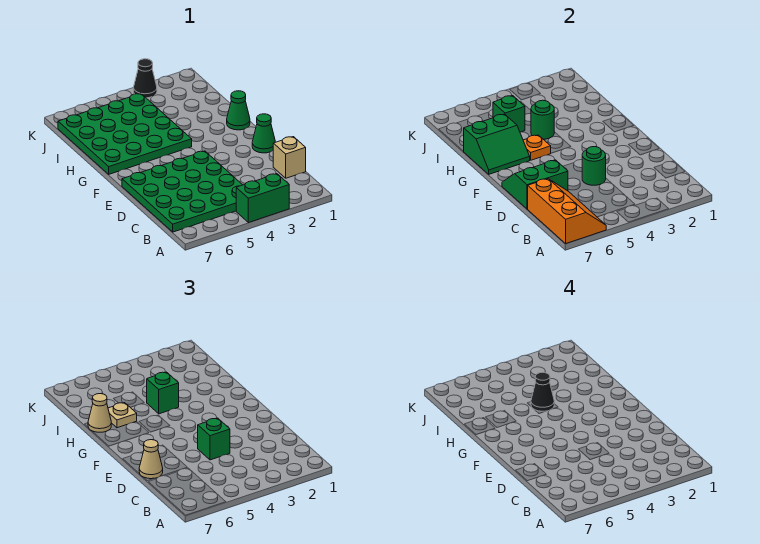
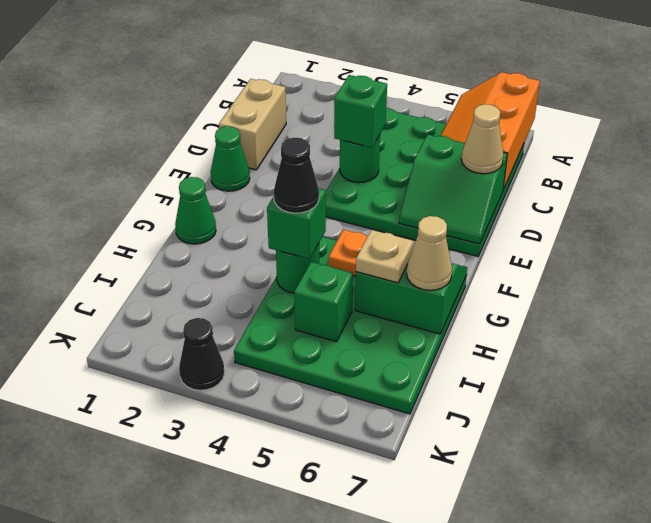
green 1x2 brick [236,174,289,223] -> none
tan 1x1 brick [273,137,306,178] -> tan 1x2 brick [219,79,286,170]

